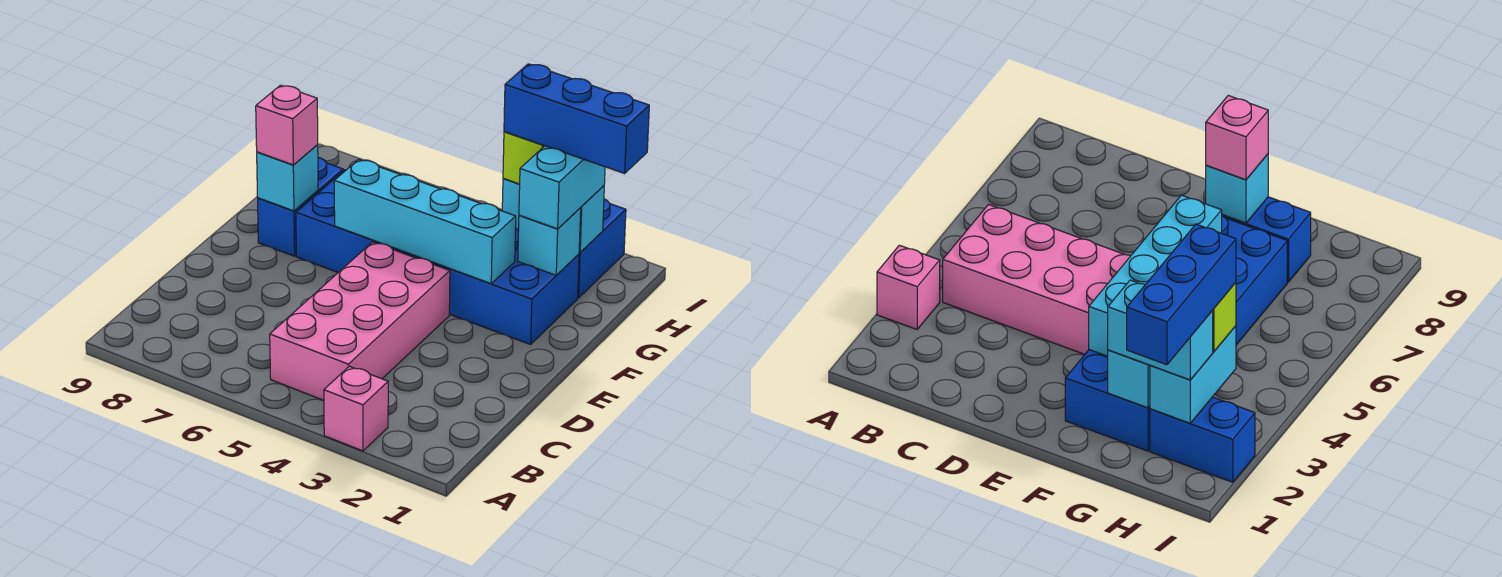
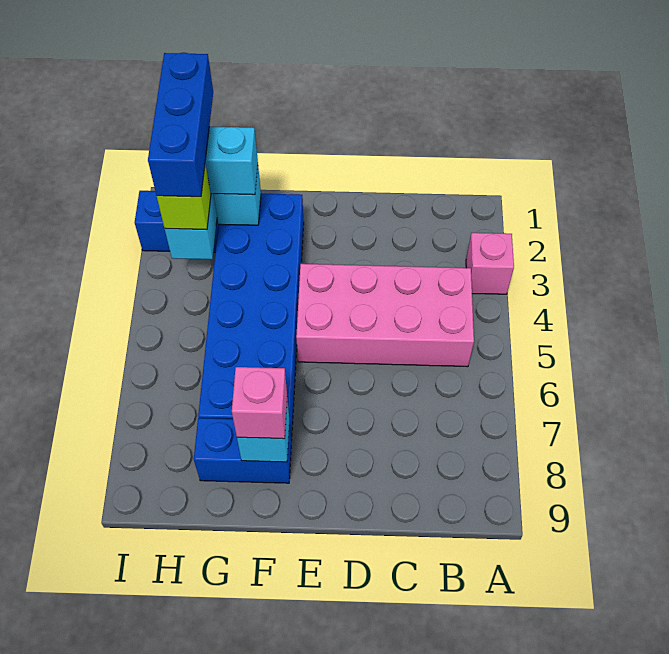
cyan 1x4 brick [334,160,516,283] -> none

